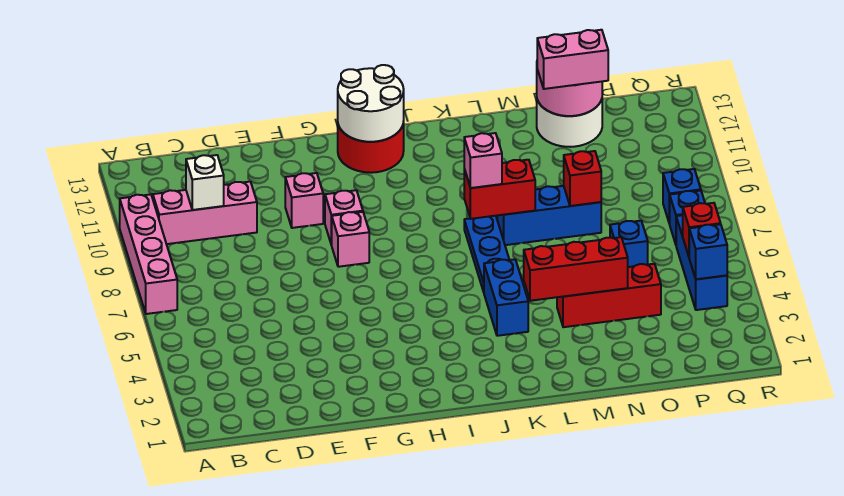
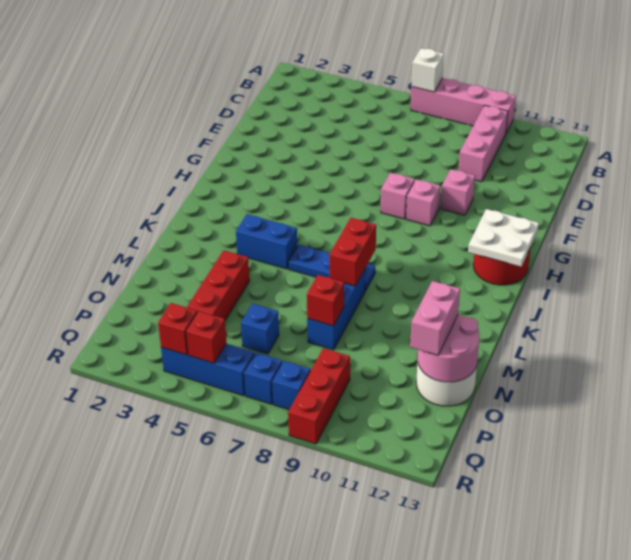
white 1x1 brick [186,155,224,210] -> white 1x1 brick moved to [411,48,444,92]
white 2x2 round brick [338,65,404,142] -> white 2x2 plate [468,209,539,267]
pink 1x1 brick [464,133,502,188] -> none
red 1x3 brick [524,237,628,301] -> red 1x3 brick moved to [288,348,350,444]
blue 1x1 brick [689,224,727,279] -> red 1x1 brick [158,303,197,355]

